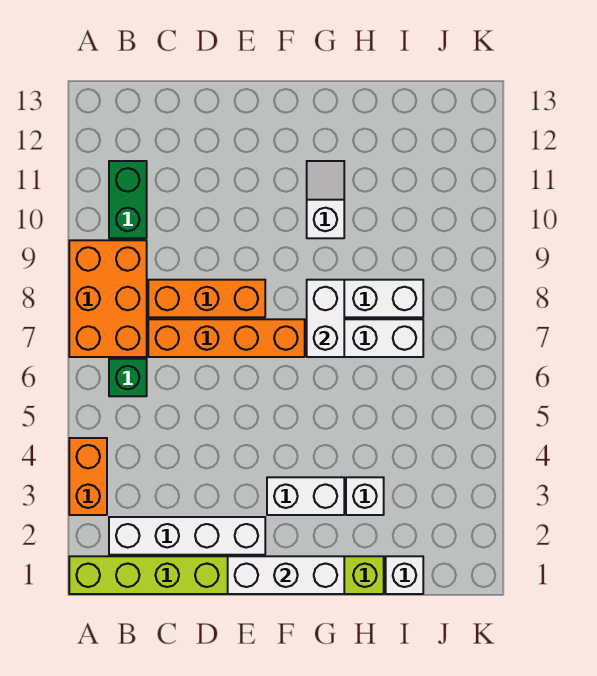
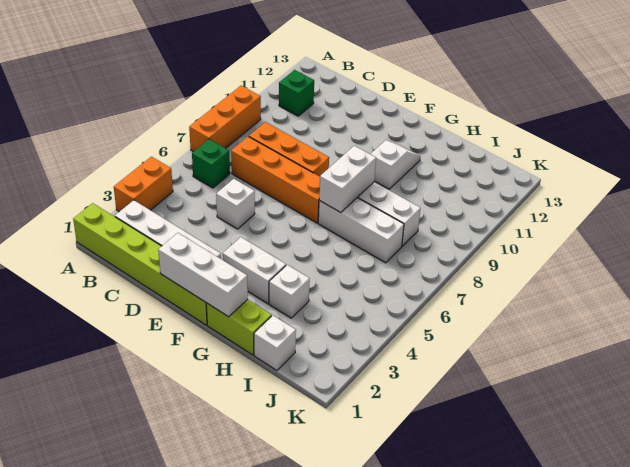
orange 2x3 brick [69,240,147,357] -> orange 1x3 brick [189,86,261,152]
green 1x2 brick [109,161,147,238] -> green 1x1 brick [279,70,314,116]
none -> white 1x1 brick [216,179,255,229]

